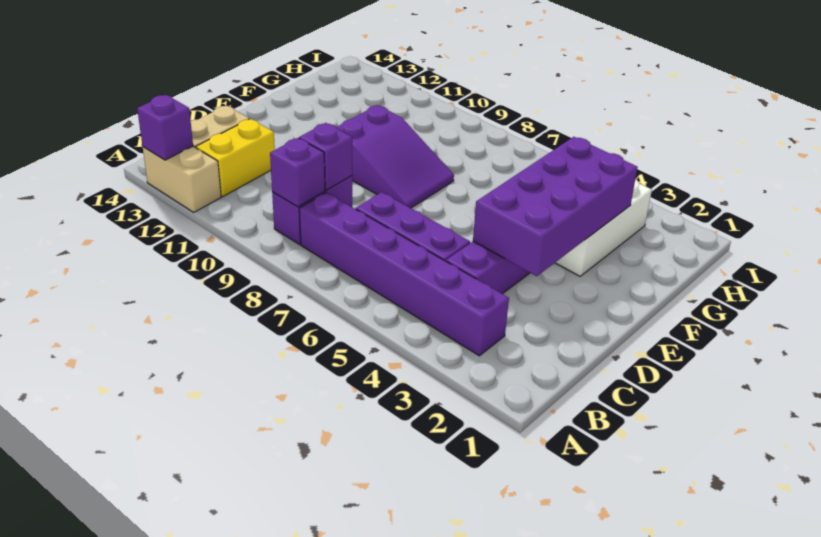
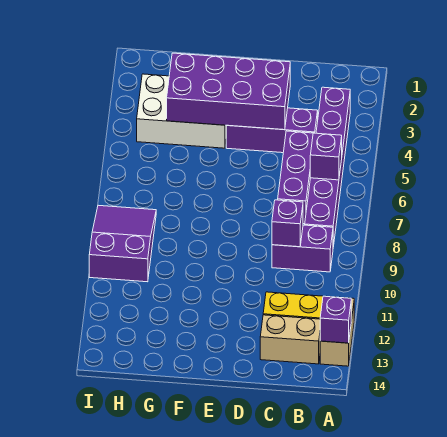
purple 1x1 brick [270,138,325,207] -> purple 1x1 brick moved to [310,133,342,180]
purple 2x3 slope [336,105,454,208] -> purple 2x3 slope moved to [89,205,156,282]

